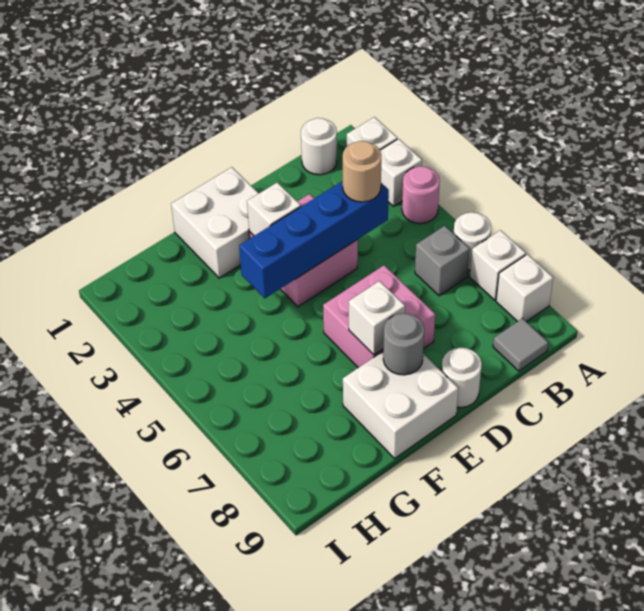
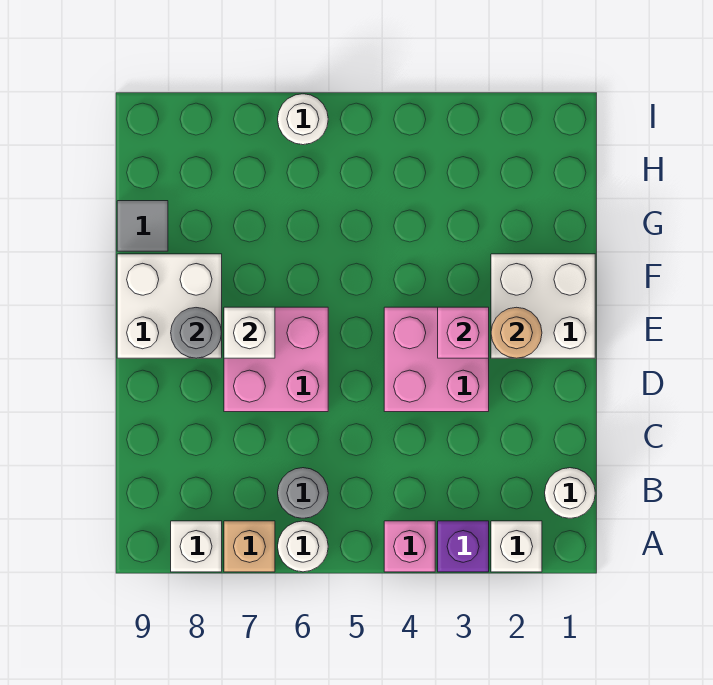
white 1x1 brick [380,139,422,206] -> purple 1x1 brick [438,521,489,572]
pink 1x1 round brick [402,166,440,224] -> pink 1x1 brick [384,521,435,572]
white 1x1 brick [470,230,526,300] -> tan 1x1 brick [224,521,275,572]
grey 1x1 brick [415,226,470,296] -> grey 1x1 round brick [278,468,328,518]
grey 1x1 tile [493,318,548,371] -> grey 1x1 tile moved to [117,201,168,251]
blue 1x4 brick [239,181,389,298] -> none
tan 1x1 round brick [343,141,381,202] -> tan 1x1 round brick moved to [491,307,542,358]
white 1x1 round brick [442,348,482,408] -> white 1x1 round brick moved to [278,94,328,145]
white 1x1 brick [247,183,301,236] -> pink 1x1 brick [438,307,489,358]

